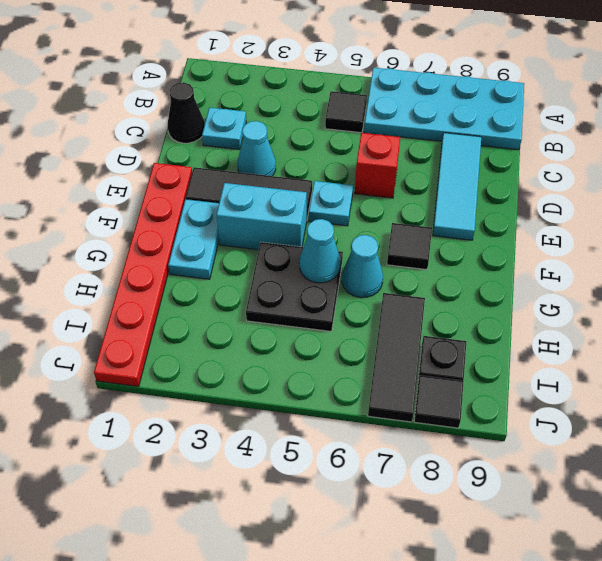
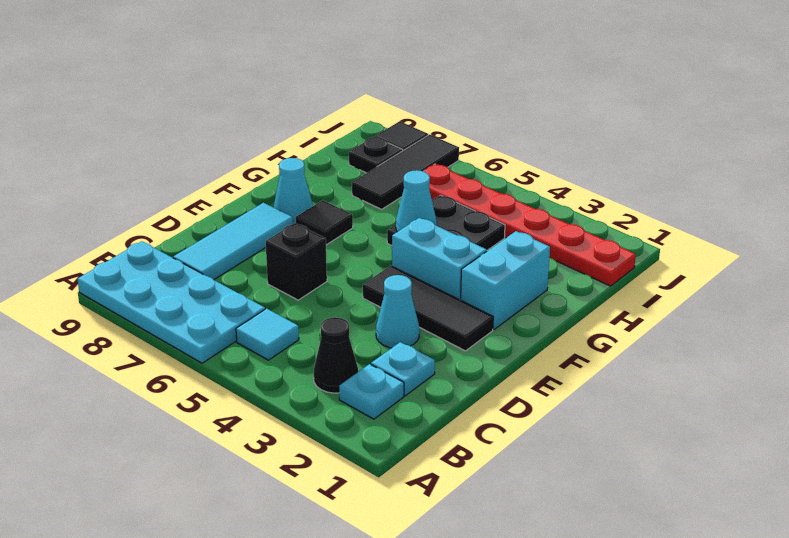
black 1x1 tile [325,91,367,133] -> cyan 1x1 tile [236,309,299,360]
black 1x1 cone [167,82,205,143] -> black 1x1 cone moved to [314,317,358,393]
red 1x1 brick [355,133,400,198] -> black 1x1 brick [266,223,327,300]
red 1x6 plate [94,163,192,387] -> red 1x6 plate turned to [423,164,636,286]
cyan 1x1 plate [309,181,353,226] -> cyan 1x1 plate moved to [339,364,404,419]
cyan 1x2 plate [168,199,219,279] -> cyan 1x2 brick [461,231,550,329]
cyan 1x1 cone [342,235,383,298] -> cyan 1x1 cone moved to [274,158,313,224]

